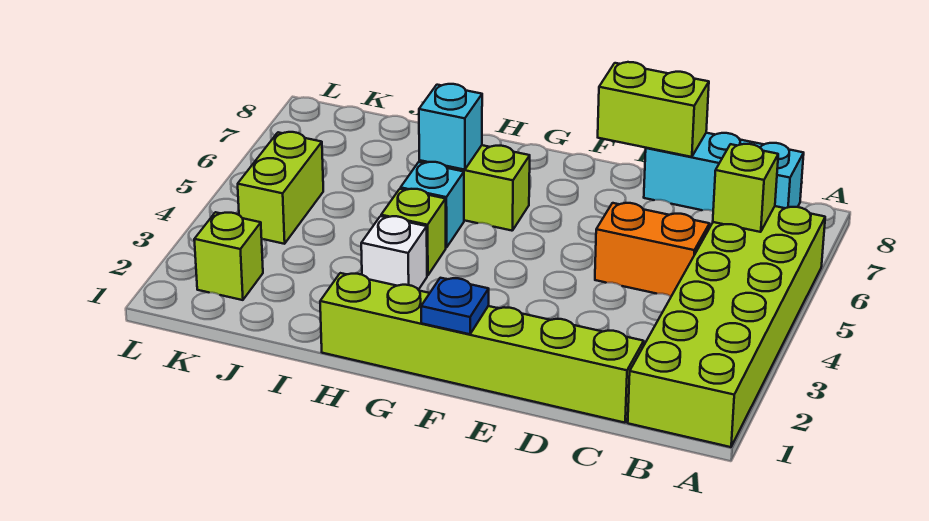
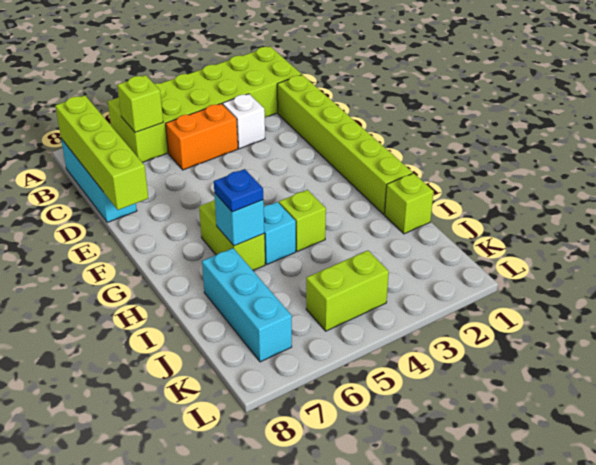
orange 1x2 brick [595,203,710,296] -> orange 1x2 brick turned to [166,104,238,170]
lime 1x2 brick [598,62,709,157] -> lime 1x4 brick [55,95,148,210]
blue 1x1 plate [421,278,489,334] -> blue 1x1 plate moved to [214,169,263,212]
white 1x1 brick [361,216,427,290] -> white 1x1 brick moved to [223,94,265,149]
none -> cyan 1x3 brick [202,248,292,362]
lime 1x1 brick [194,212,263,300] -> lime 1x1 brick moved to [385,173,434,234]

